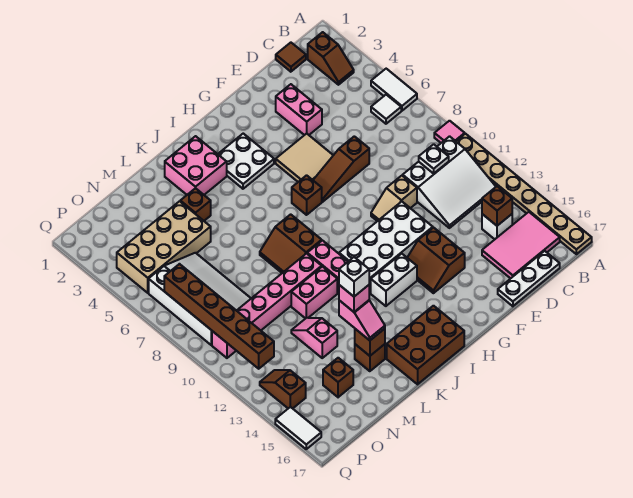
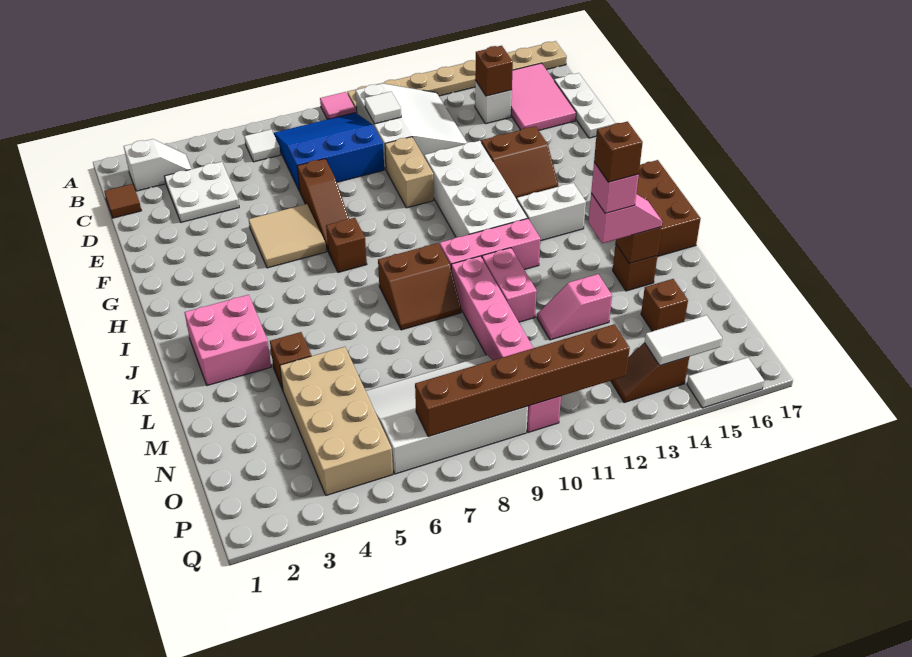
white 1x2 tile [371,69,417,111] -> white 1x2 tile moved to [645,315,722,365]
brown 1x2 slope [308,32,354,85] -> white 1x2 slope [124,139,192,191]
none -> blue 3x3 slope [273,113,384,191]
white 1x1 plate [419,144,449,173] -> white 1x1 tile [365,92,401,124]
pink 1x2 brick [276,84,322,135] -> none
tan 1x2 slope [371,176,417,221] -> tan 1x2 brick [385,137,434,208]
white 2x2 plate [218,134,274,189] -> white 2x2 plate moved to [164,162,239,222]
white 1x2 brick [371,254,417,306] -> white 1x2 brick turned to [517,183,586,241]
white 1x1 brick [339,257,369,297] -> brown 1x1 brick [594,122,643,182]

